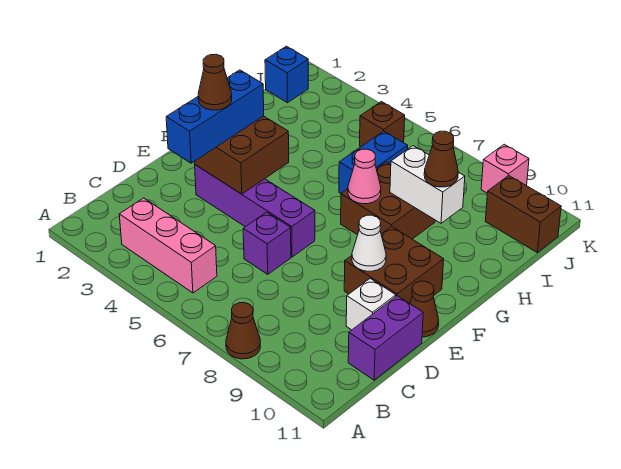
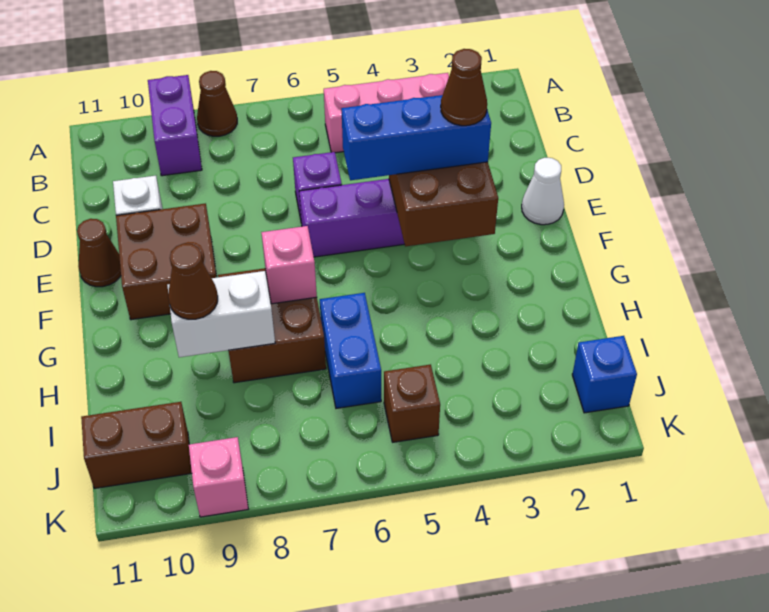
purple 1x2 brick [348,296,423,380] -> purple 1x2 brick moved to [148,75,202,176]
blue 1x3 brick [166,70,264,163] -> blue 1x3 brick turned to [341,95,491,180]
white 1x1 cone [352,215,386,271] -> white 1x1 cone moved to [522,158,564,225]
pink 1x1 cone [348,149,381,204] -> pink 1x1 brick [261,226,317,304]

